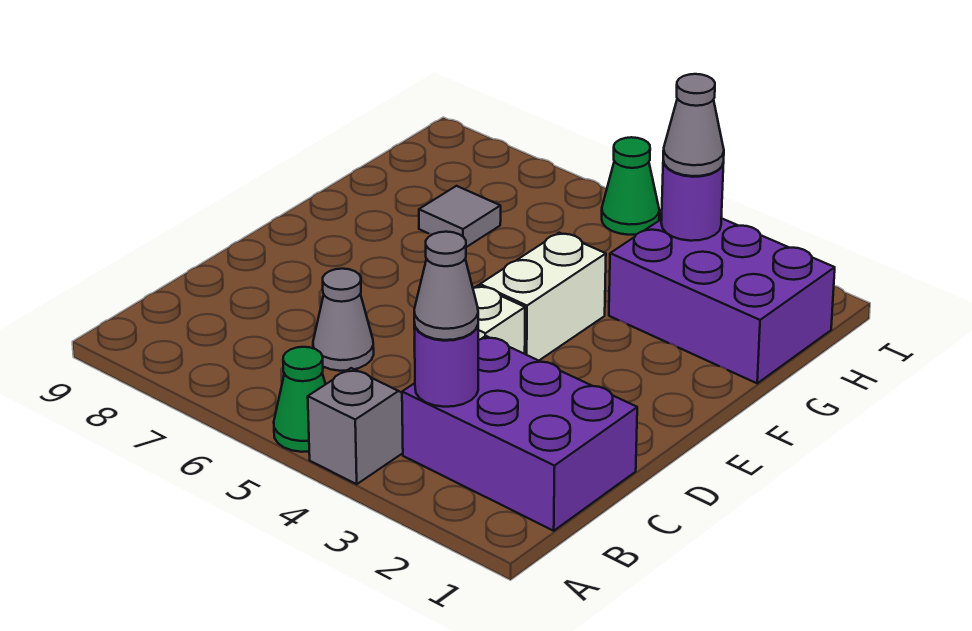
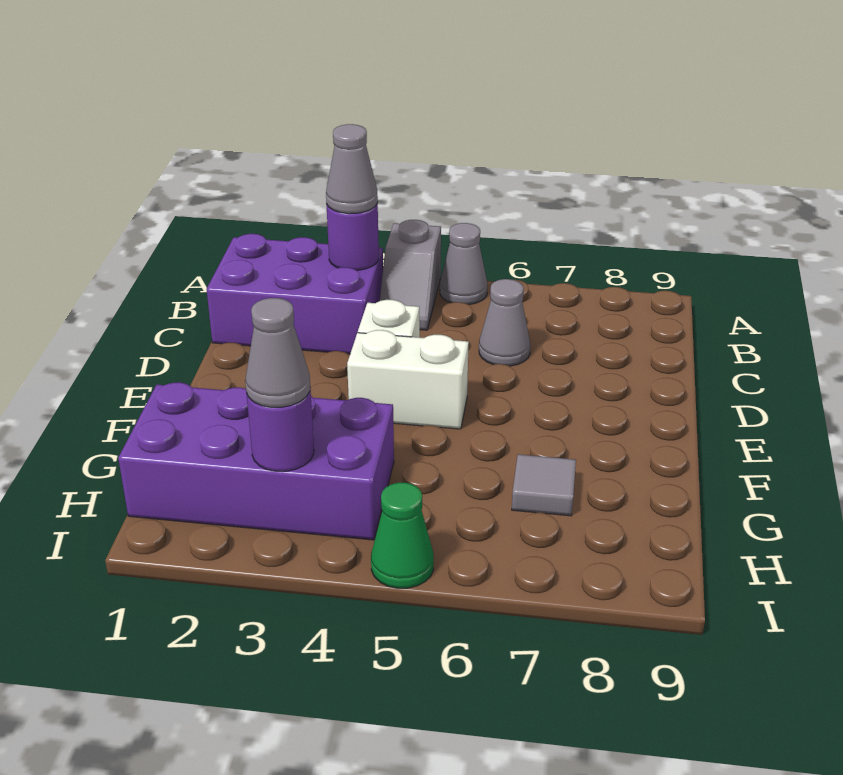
green 1x1 cone [274,347,326,452] -> grey 1x1 cone [440,223,487,305]
white 1x2 brick [480,233,606,361] -> white 1x2 brick turned to [347,330,469,429]
purple 2x3 brick [609,218,835,383] -> purple 2x4 brick [118,382,394,540]

